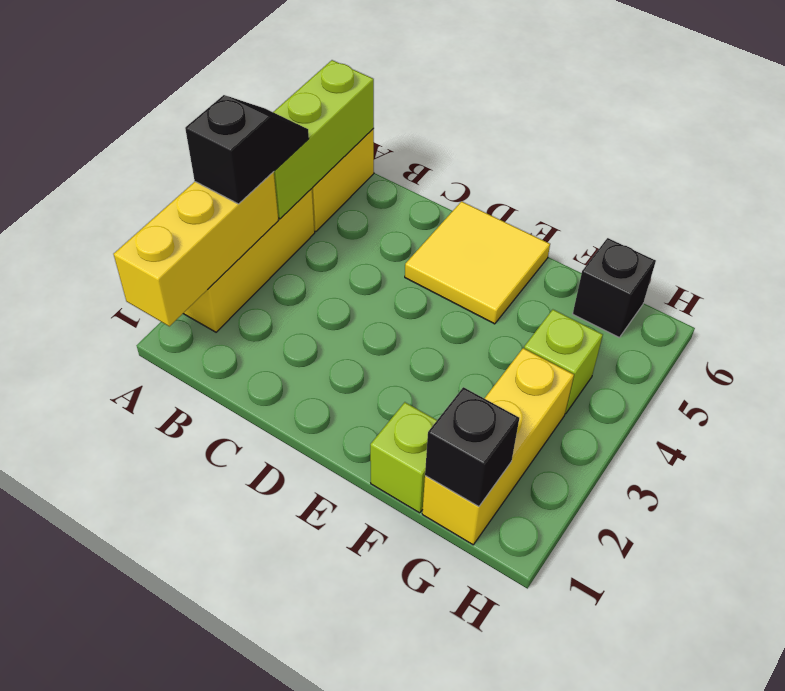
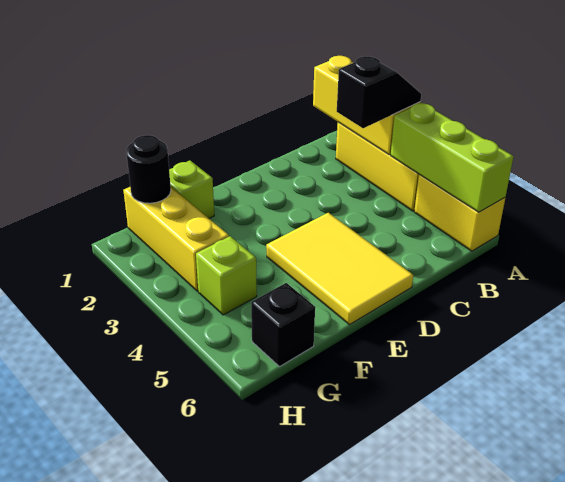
black 1x2 slope [185,95,309,204] -> black 1x2 slope turned to [337,56,421,128]
yellow 2x2 tile [405,201,550,324] -> yellow 2x3 tile [266,213,413,325]
black 1x1 brick [425,387,519,507] -> black 1x1 round brick [126,135,171,203]

